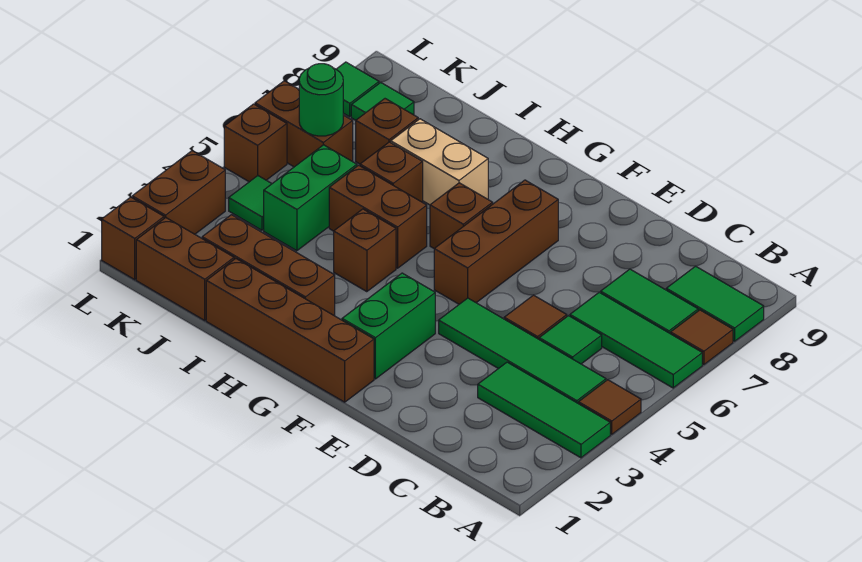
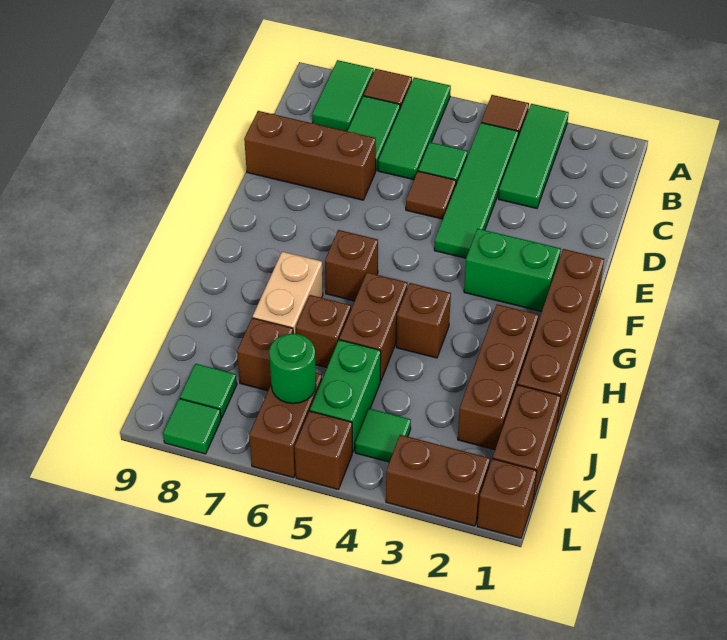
brown 1x3 brick [434,180,558,304] -> brown 1x3 brick moved to [244,111,376,200]
green 1x2 brick [264,145,357,251] -> green 1x2 brick turned to [310,340,381,452]

